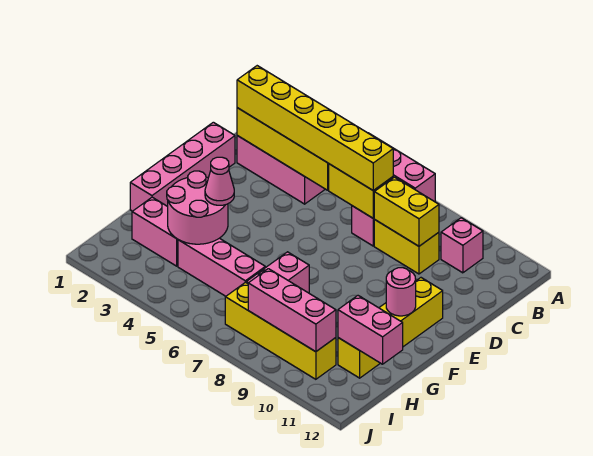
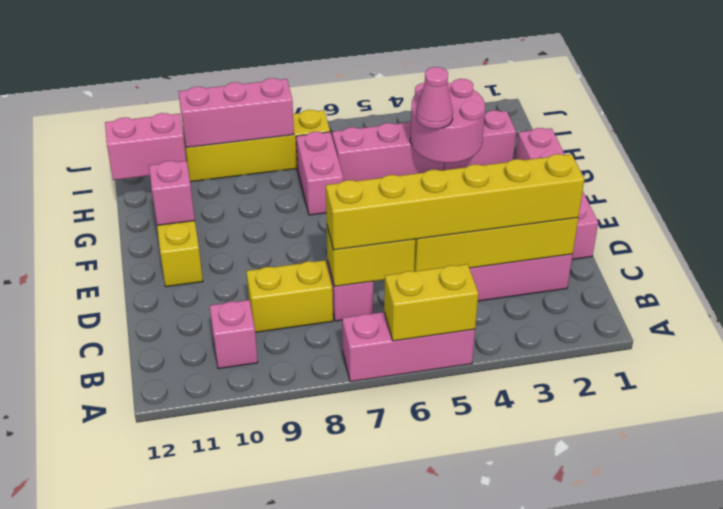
yellow 1x2 brick [374,177,439,246] -> yellow 1x2 brick moved to [384,264,478,341]
pink 1x1 round brick [386,268,416,316] -> pink 1x1 brick [149,160,195,225]

